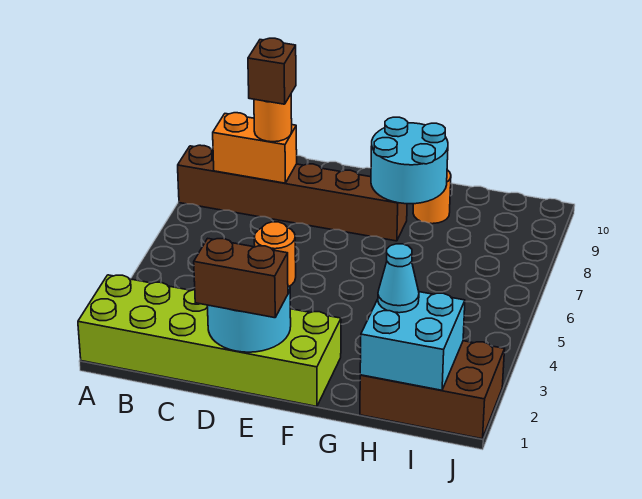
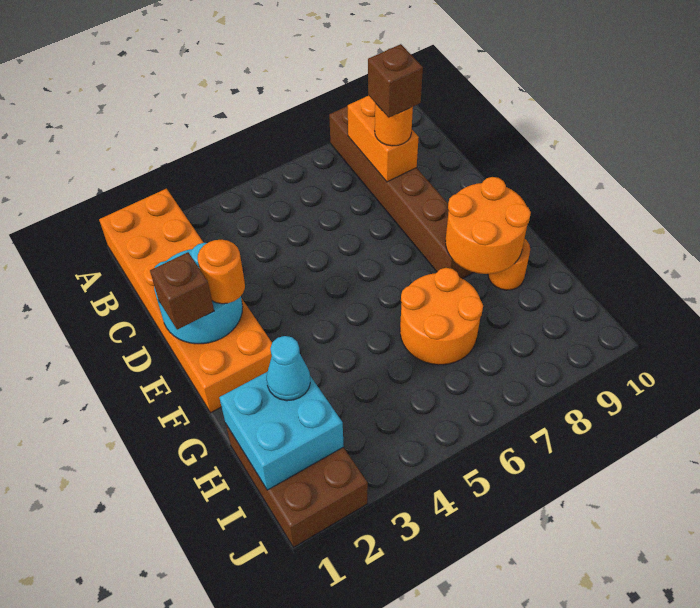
lime 2x6 brick [78,275,341,407] -> orange 2x6 brick [99,189,272,413]
brown 1x2 brick [194,238,288,318] -> brown 1x1 brick [150,252,214,330]
cyan 2x2 round brick [371,117,448,204] -> orange 2x2 round brick [445,177,531,274]
none -> orange 2x2 round brick [400,268,483,365]

